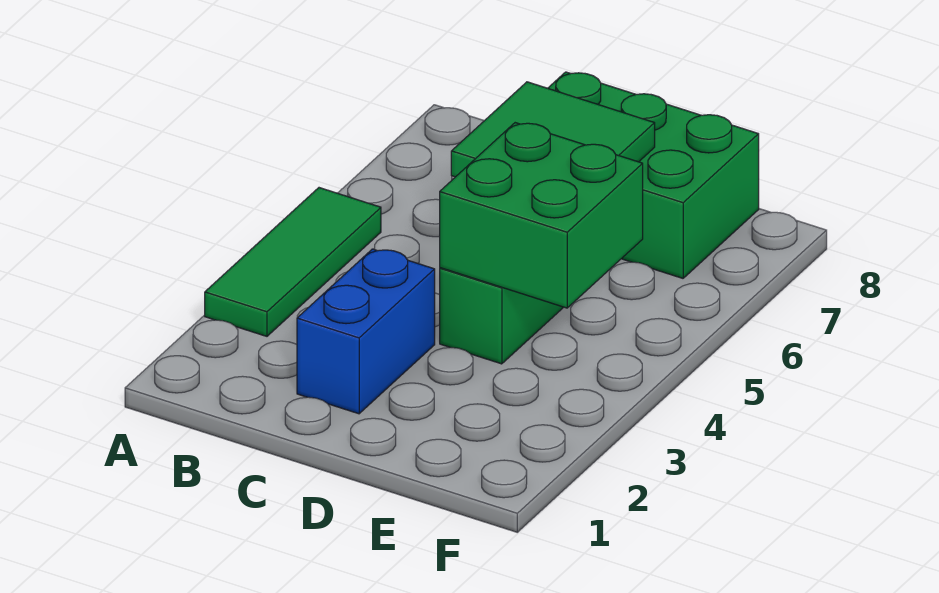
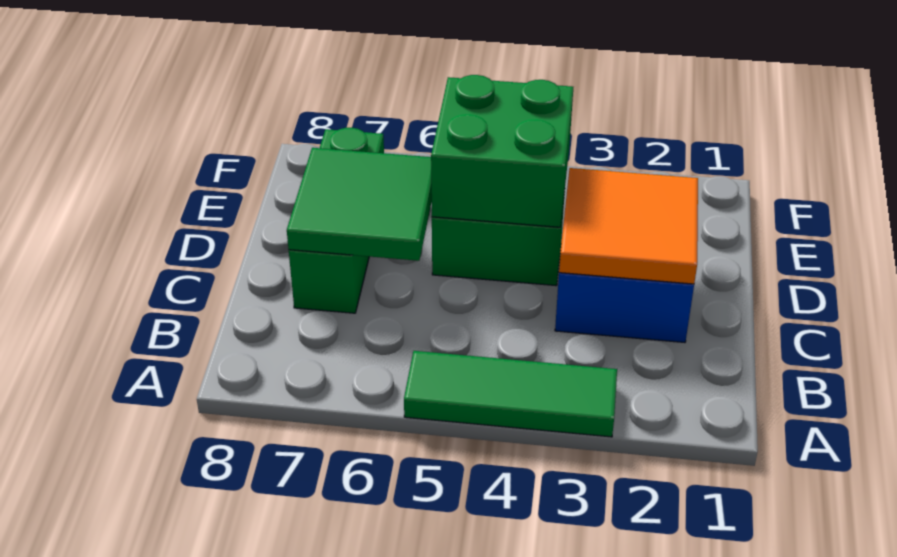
none -> orange 2x2 tile [559,168,698,284]
green 2x3 brick [548,72,759,278] -> green 1x3 brick [289,128,384,313]

